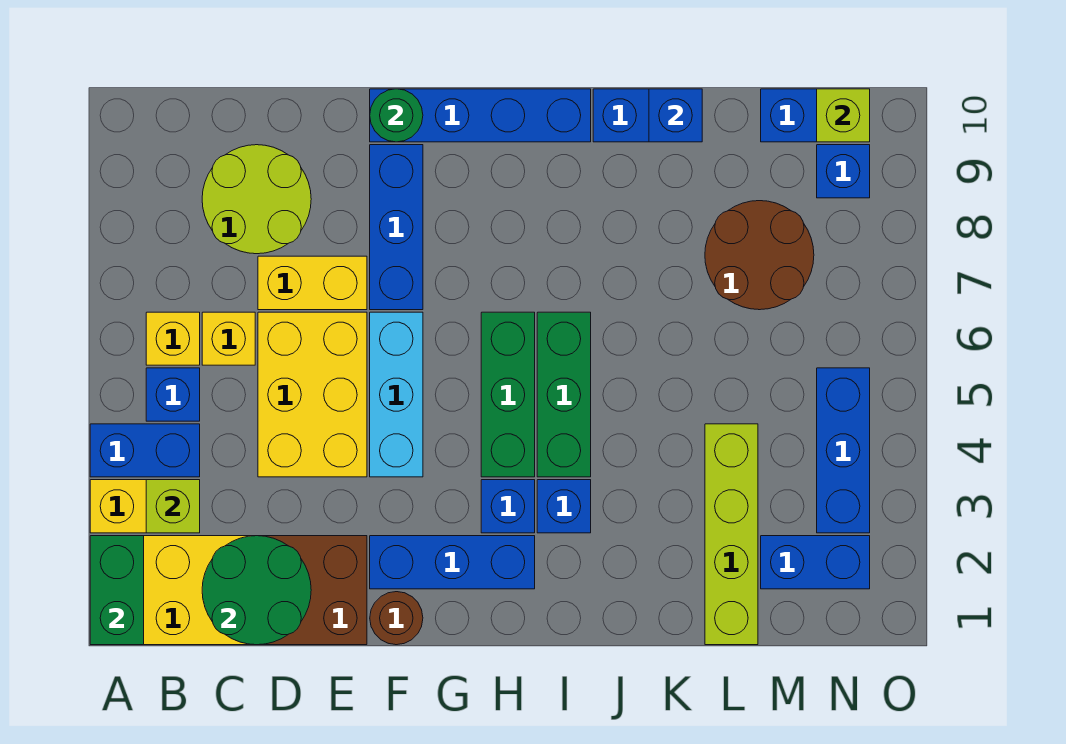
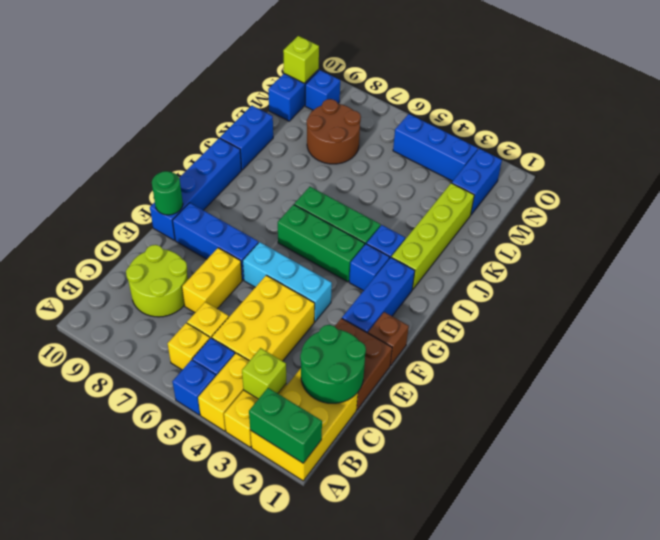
blue 1x2 brick [90,424,200,477] -> yellow 1x2 brick [198,353,249,431]
yellow 2x3 brick [258,312,367,477] -> yellow 2x3 brick turned to [212,275,315,361]
brown 1x1 round brick [370,592,423,645] -> brown 1x1 brick [368,312,409,365]
blue 1x1 brick [649,89,702,142] -> blue 1x1 brick moved to [172,360,216,415]
lime 1x4 brick [705,424,758,645] -> lime 1x4 brick turned to [391,183,474,290]

